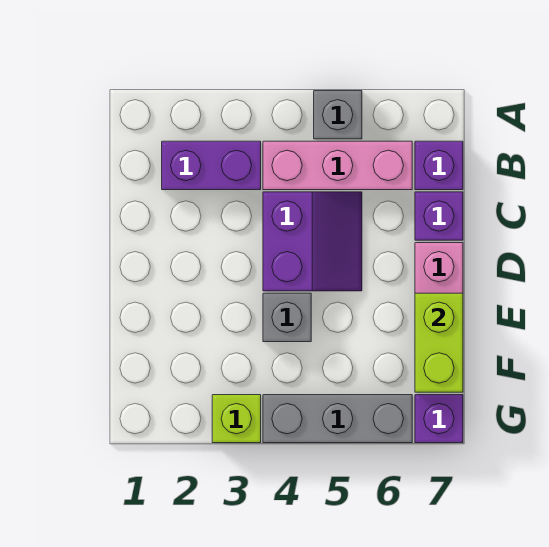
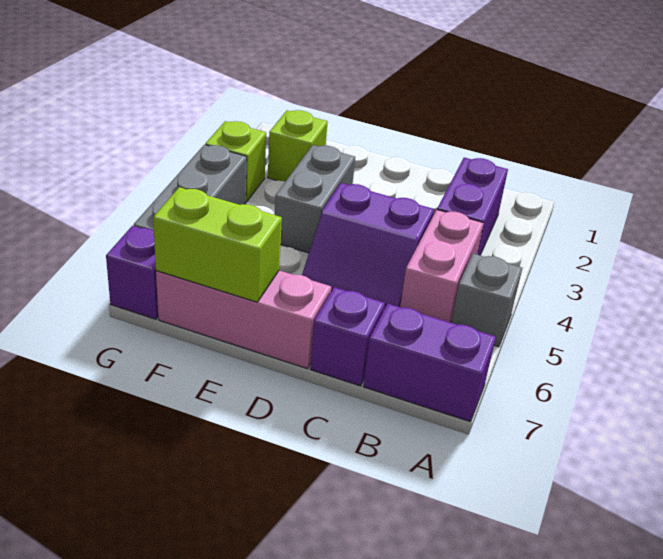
pink 1x3 brick [263,141,412,190] -> pink 1x2 brick [400,210,484,323]
purple 1x1 brick [415,141,463,190] -> purple 1x2 brick [363,304,496,422]
grey 1x1 brick [263,293,311,342] -> grey 1x2 brick [275,145,355,253]
none -> lime 1x1 brick [268,110,328,182]

